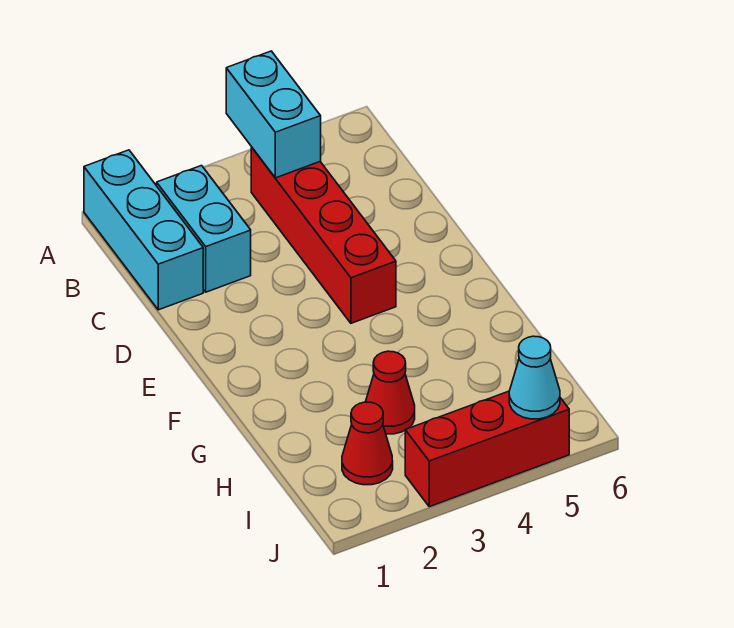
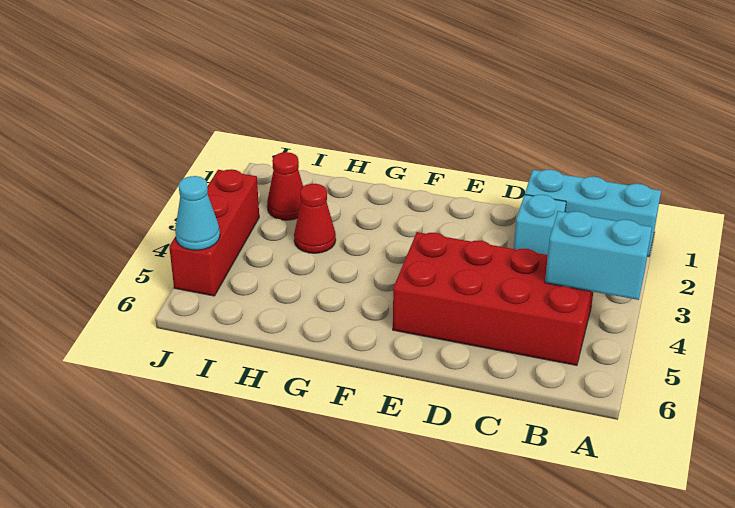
cyan 1x2 brick [156,166,251,292] -> cyan 1x1 brick [514,195,566,255]
red 1x4 brick [251,147,396,323] -> red 2x4 brick [393,232,593,365]

